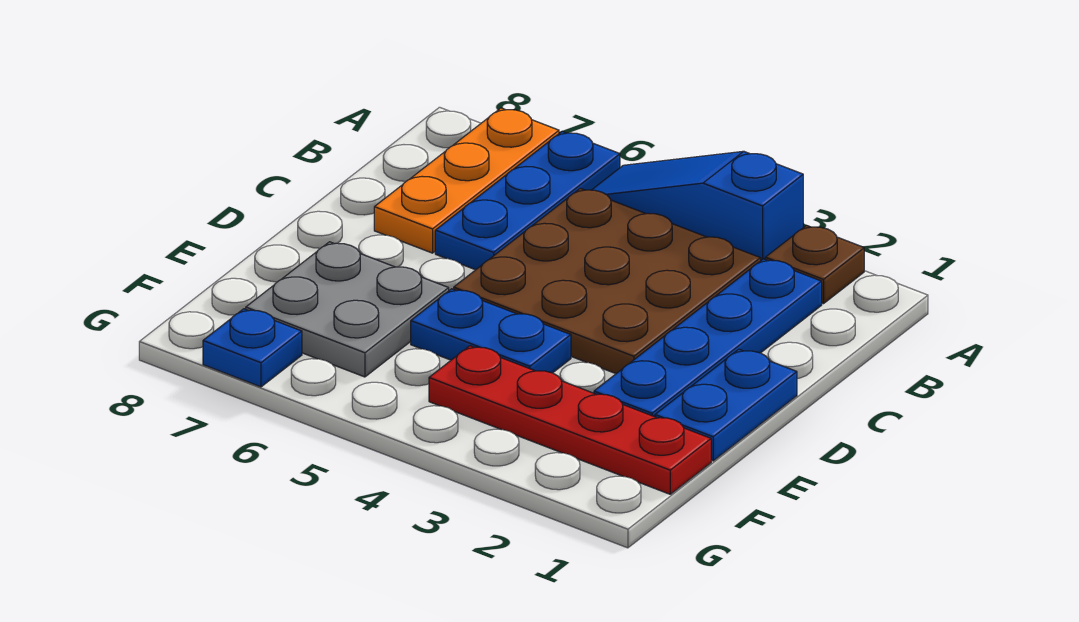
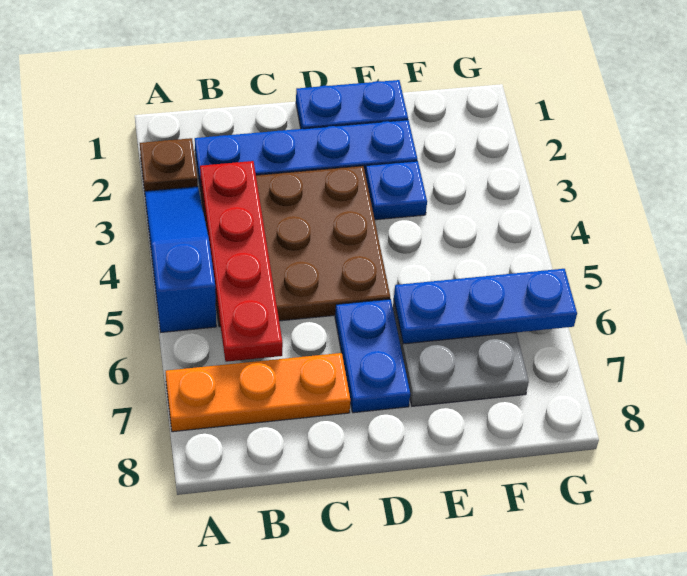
blue 1x3 slope [592,151,803,260] -> blue 1x3 slope turned to [145,186,216,332]
blue 1x3 plate [435,132,620,270] -> blue 1x3 plate moved to [394,269,577,344]
blue 1x2 plate [411,289,571,373] -> blue 1x2 plate moved to [335,299,410,413]
red 1x4 plate [429,346,711,494] -> red 1x4 plate moved to [200,161,283,362]
blue 1x1 plate [203,309,302,387] -> blue 1x1 plate moved to [365,161,427,220]

